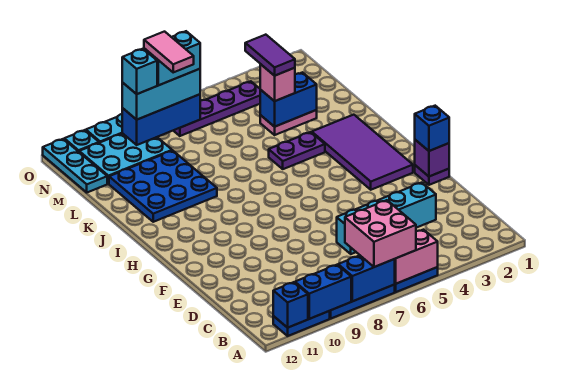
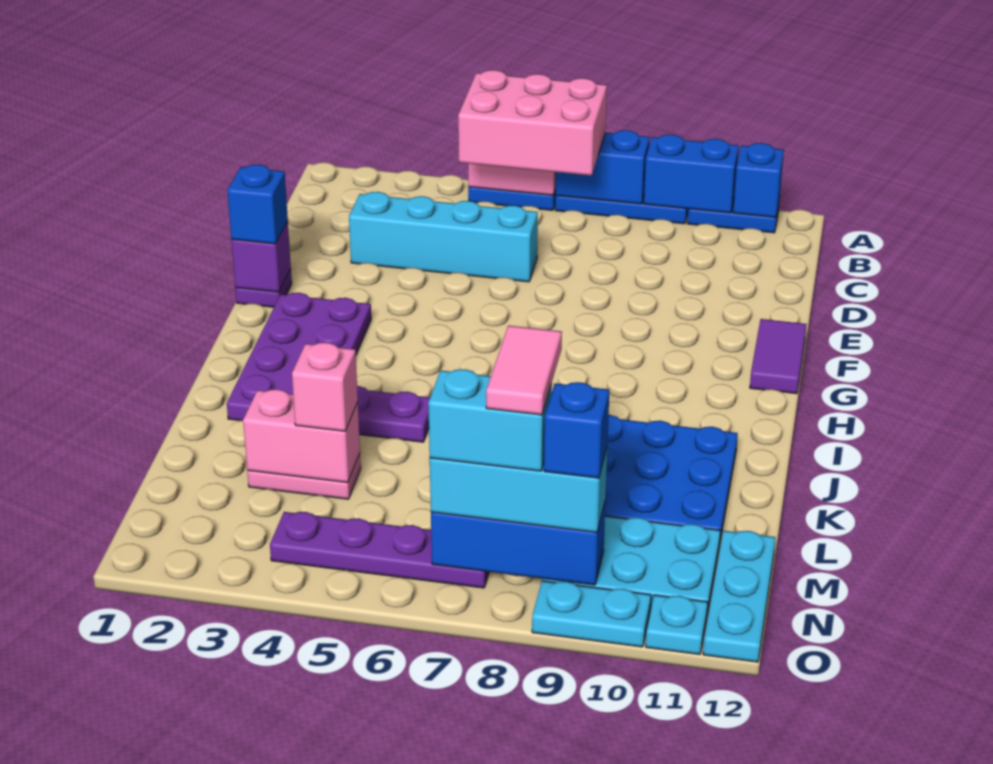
pink 2x2 brick [345,200,416,267] -> pink 2x3 brick [458,70,607,176]
purple 2x4 tile [312,115,413,190] -> purple 2x4 plate [227,293,371,421]
blue 1x2 brick [260,72,317,127] -> pink 1x2 brick [243,389,360,483]
purple 1x2 tile [245,35,295,76] -> purple 1x2 tile moved to [750,319,806,394]
cyan 1x1 brick [122,49,157,94] -> blue 1x1 brick [544,382,609,478]

